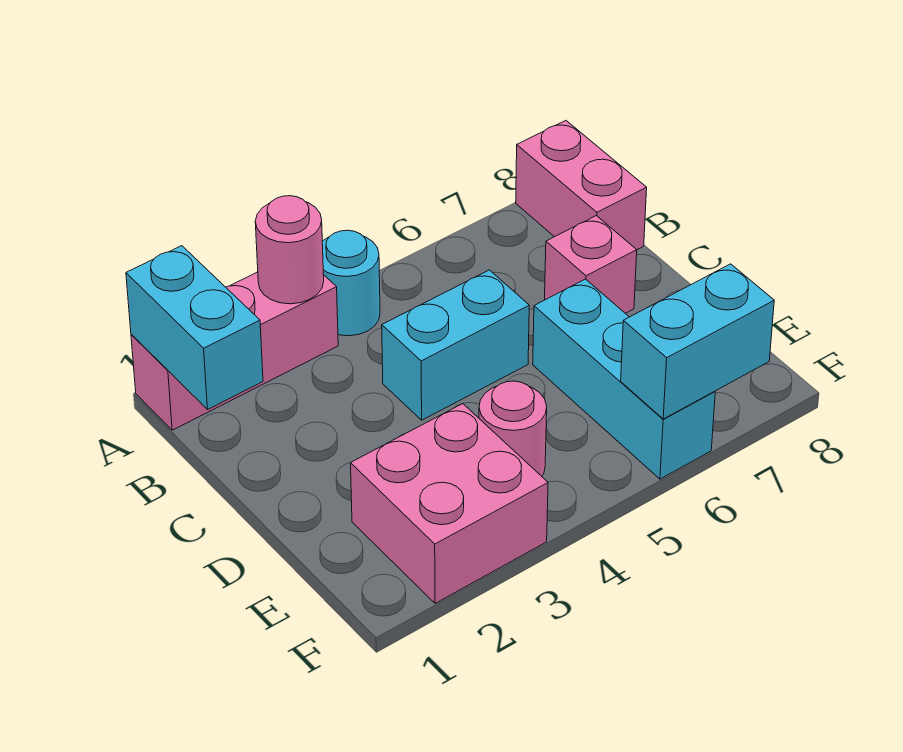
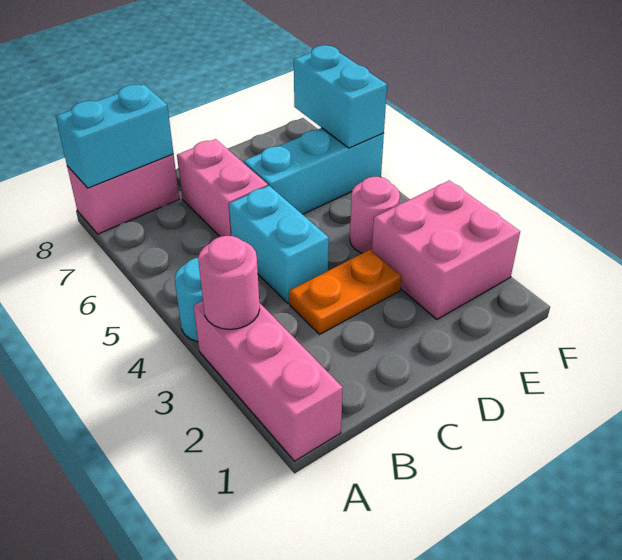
cyan 1x2 brick [126,246,263,409] -> cyan 1x2 brick moved to [56,84,174,188]
none -> orange 1x2 plate [289,250,401,335]
pink 1x1 brick [545,216,637,313] -> pink 1x2 brick [177,139,268,237]

